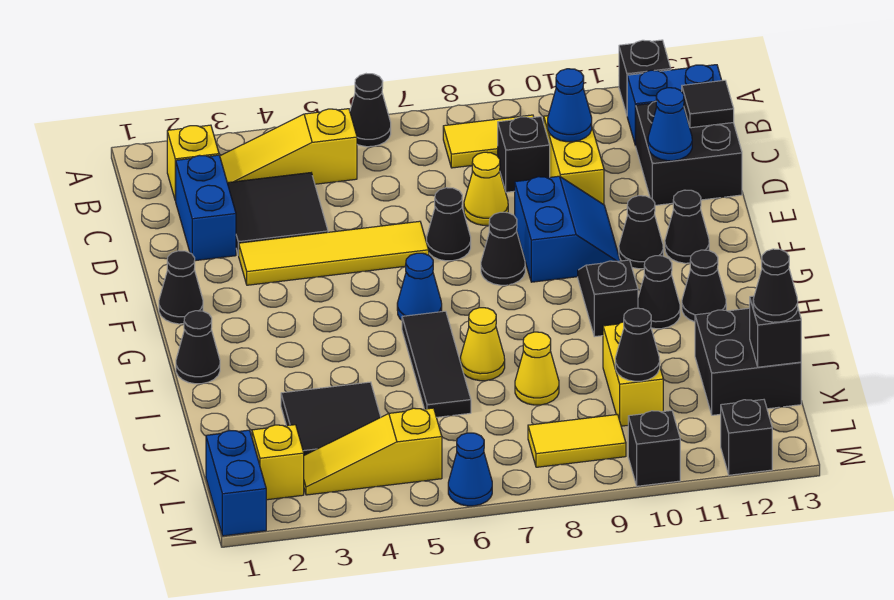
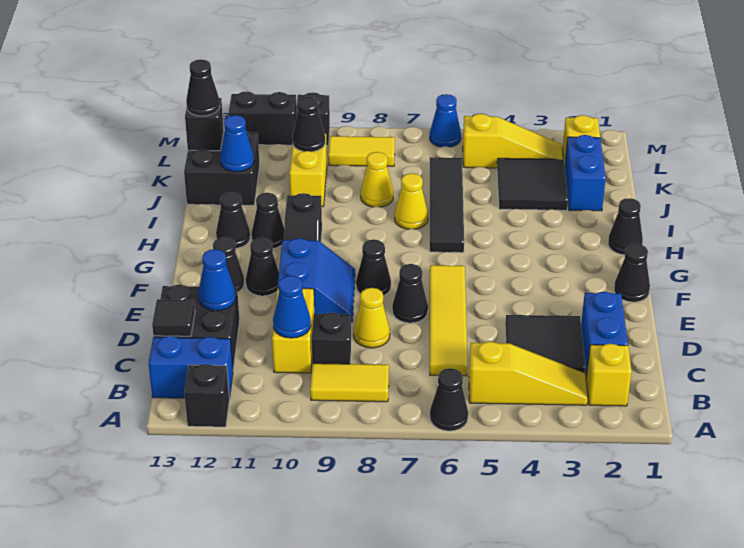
yellow 1x4 tile [239,221,429,285] -> yellow 1x4 tile turned to [430,265,467,376]
blue 2x2 slope [515,176,620,282] -> blue 2x2 slope turned to [278,238,355,322]
blue 1x1 cone [397,253,442,320] -> blue 1x1 cone moved to [220,115,254,172]
black 1x3 tile [402,311,471,417] -> black 1x4 tile [430,157,464,253]
blue 1x2 brick [206,430,266,536] -> blue 1x2 brick moved to [565,135,606,211]
black 1x1 brick [721,400,772,475] -> black 1x2 brick [229,91,296,145]

